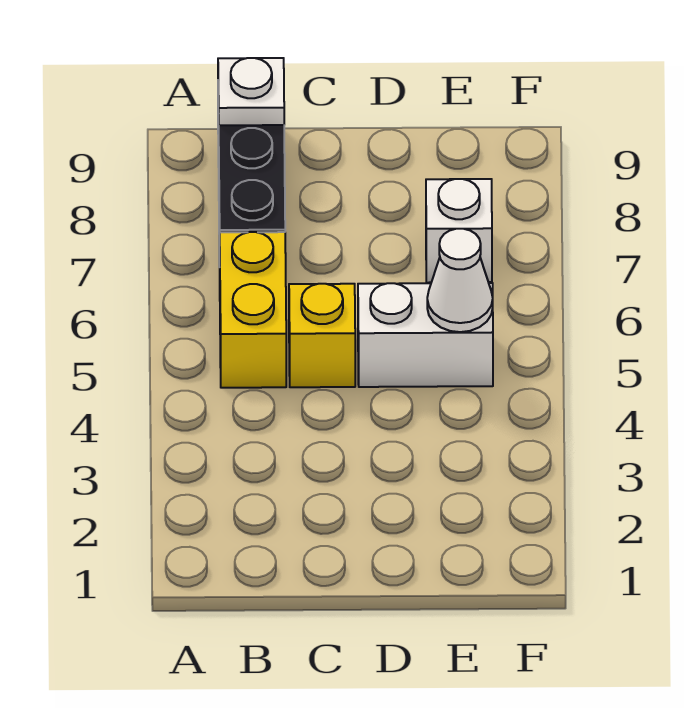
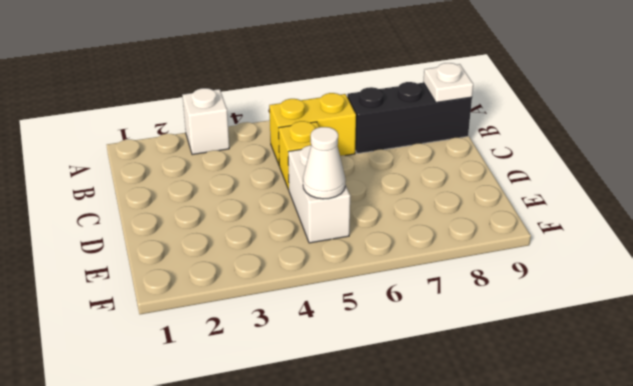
white 1x1 brick [426,179,492,283] -> white 1x1 brick moved to [183,88,229,155]

